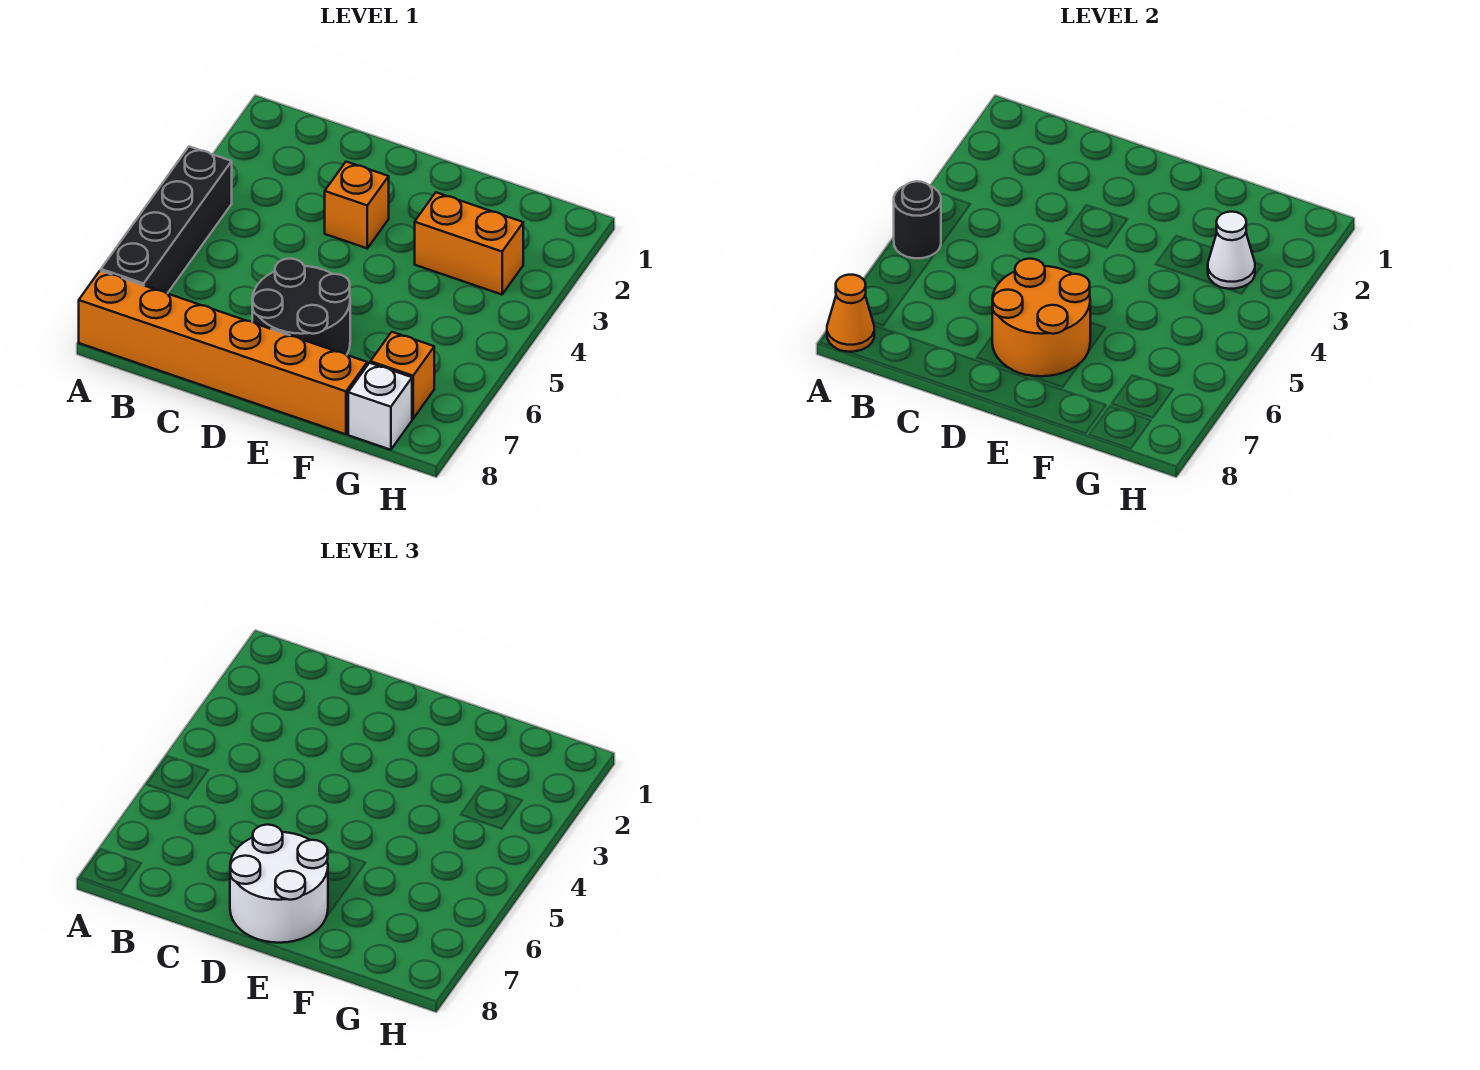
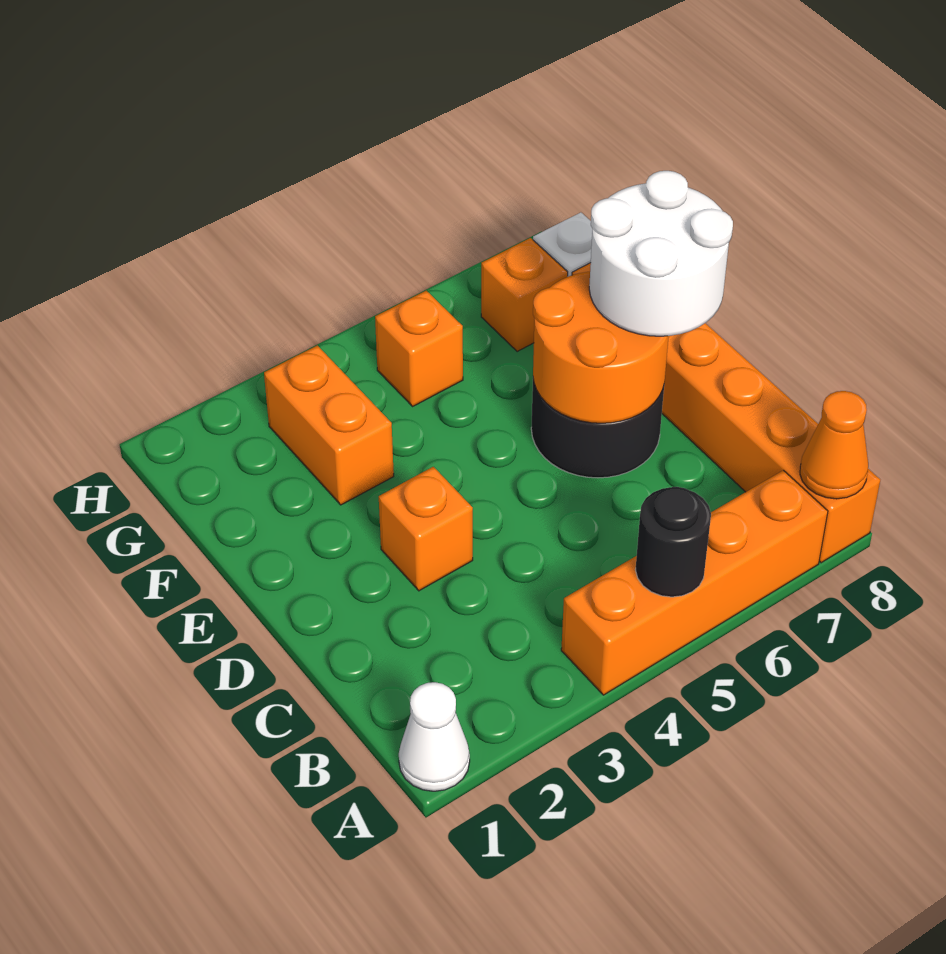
black 1x4 brick [101,147,232,293] -> orange 1x4 brick [561,470,828,695]
white 1x1 cone [1208,212,1255,289] -> white 1x1 cone moved to [399,682,470,791]
none -> orange 1x1 brick [375,291,463,406]

